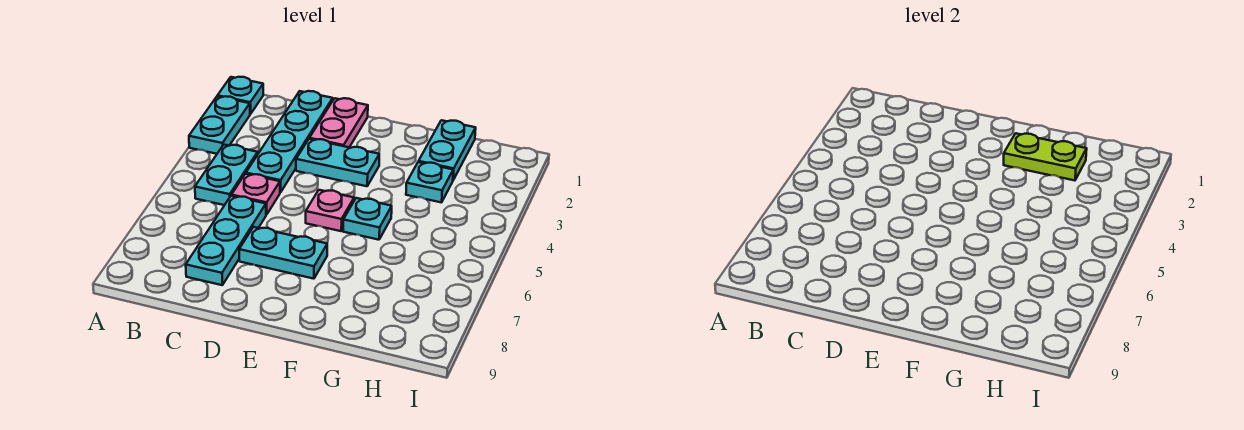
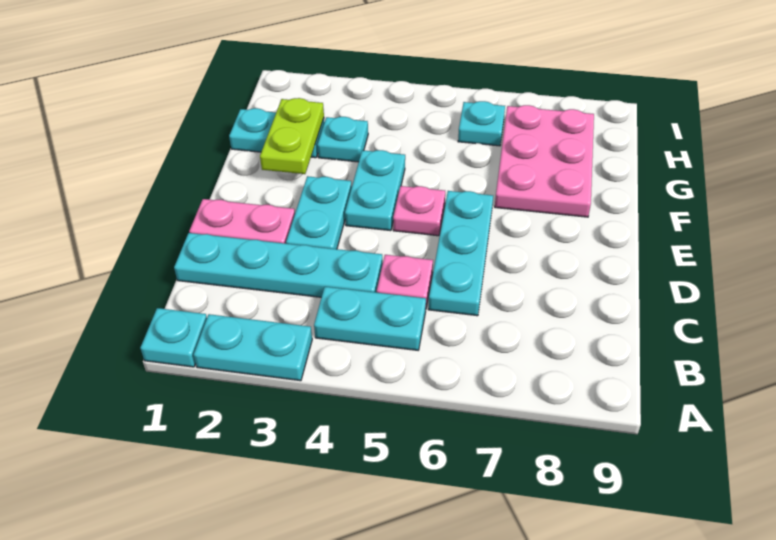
cyan 1x3 plate [186,196,266,285] -> cyan 1x3 plate turned to [428,191,493,316]
cyan 1x2 plate [239,227,327,279] -> cyan 1x2 plate moved to [345,150,405,231]
cyan 1x1 plate [343,198,392,240] -> cyan 1x1 plate moved to [458,101,505,146]
none -> pink 2x3 plate [495,105,594,217]

